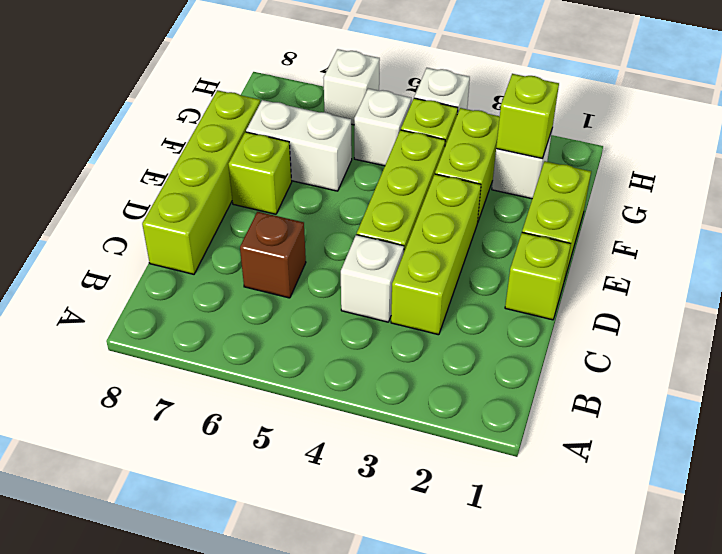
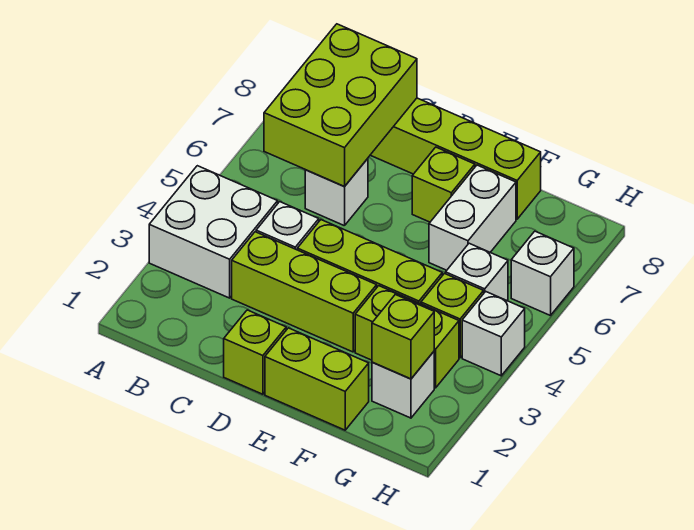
none -> white 2x2 brick [149,166,278,298]
none -> lime 2x3 brick [264,24,417,187]
brown 1x1 brick [240,212,306,298] -> white 1x1 brick [305,159,368,226]

